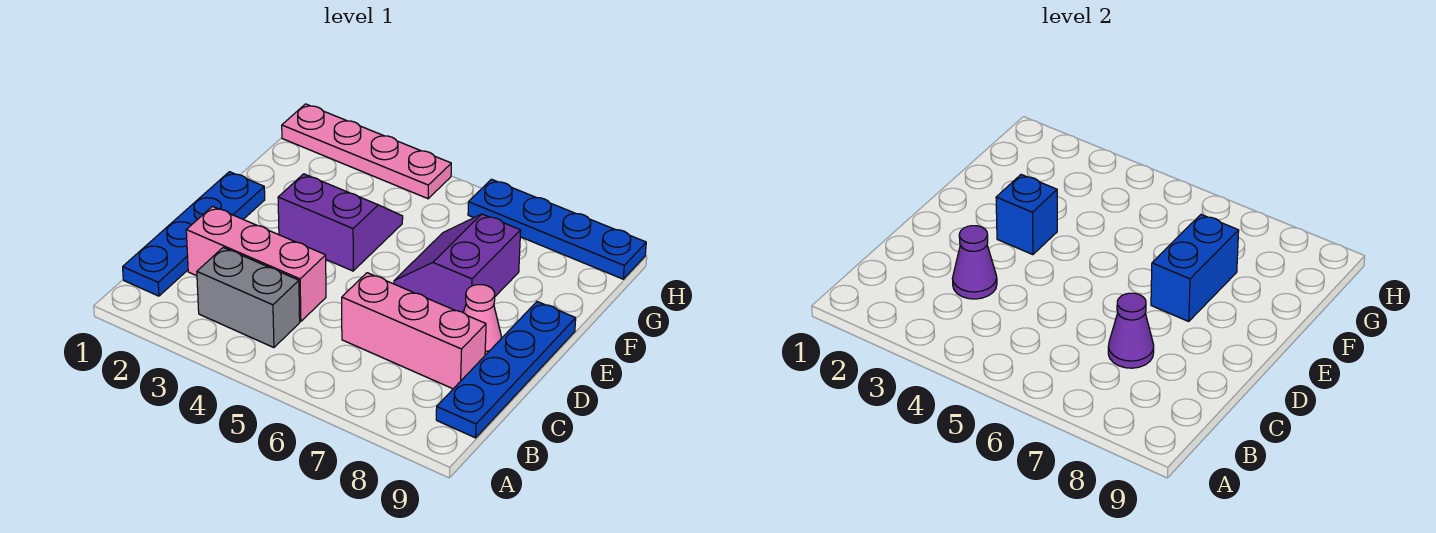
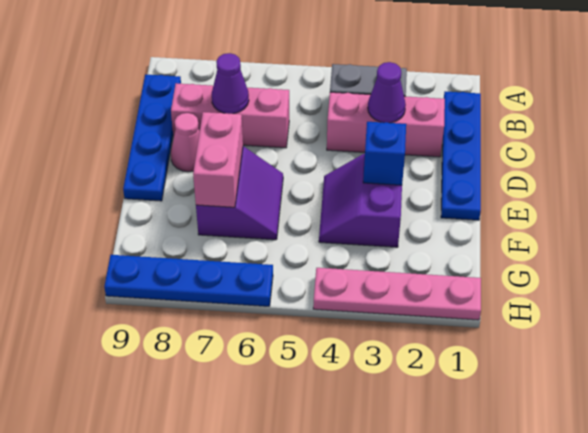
purple 2x2 slope [278,174,403,271] -> purple 2x2 slope turned to [319,154,402,247]
blue 1x2 brick [1151,215,1239,321] -> pink 1x2 brick [193,112,243,207]

